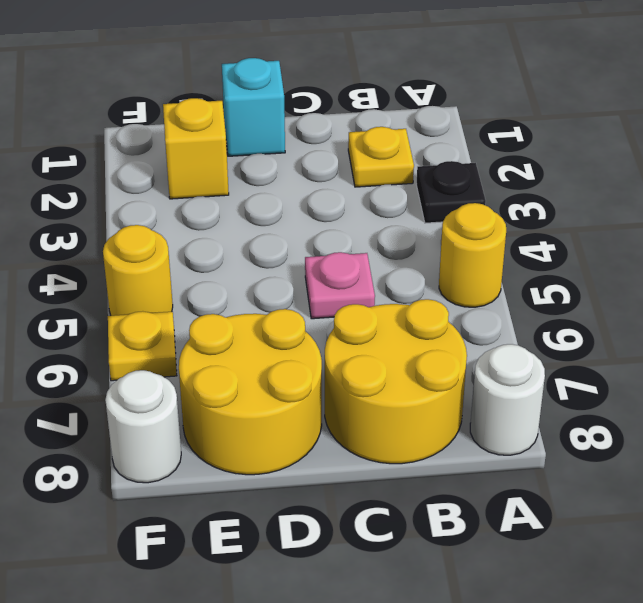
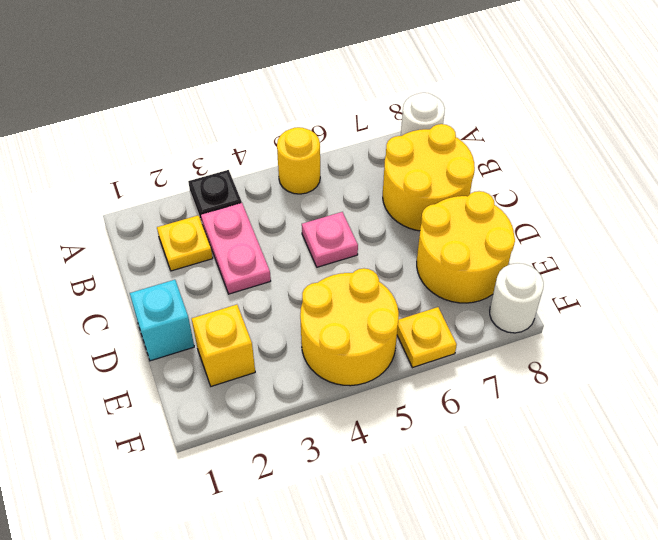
none -> pink 1x2 plate [201,203,271,294]
yellow 1x1 round brick [103,225,173,316] -> yellow 2x2 round brick [300,268,399,386]

